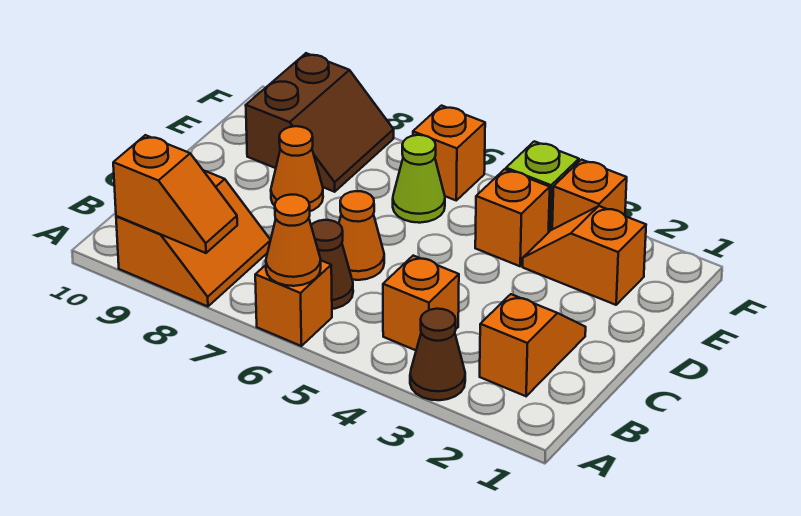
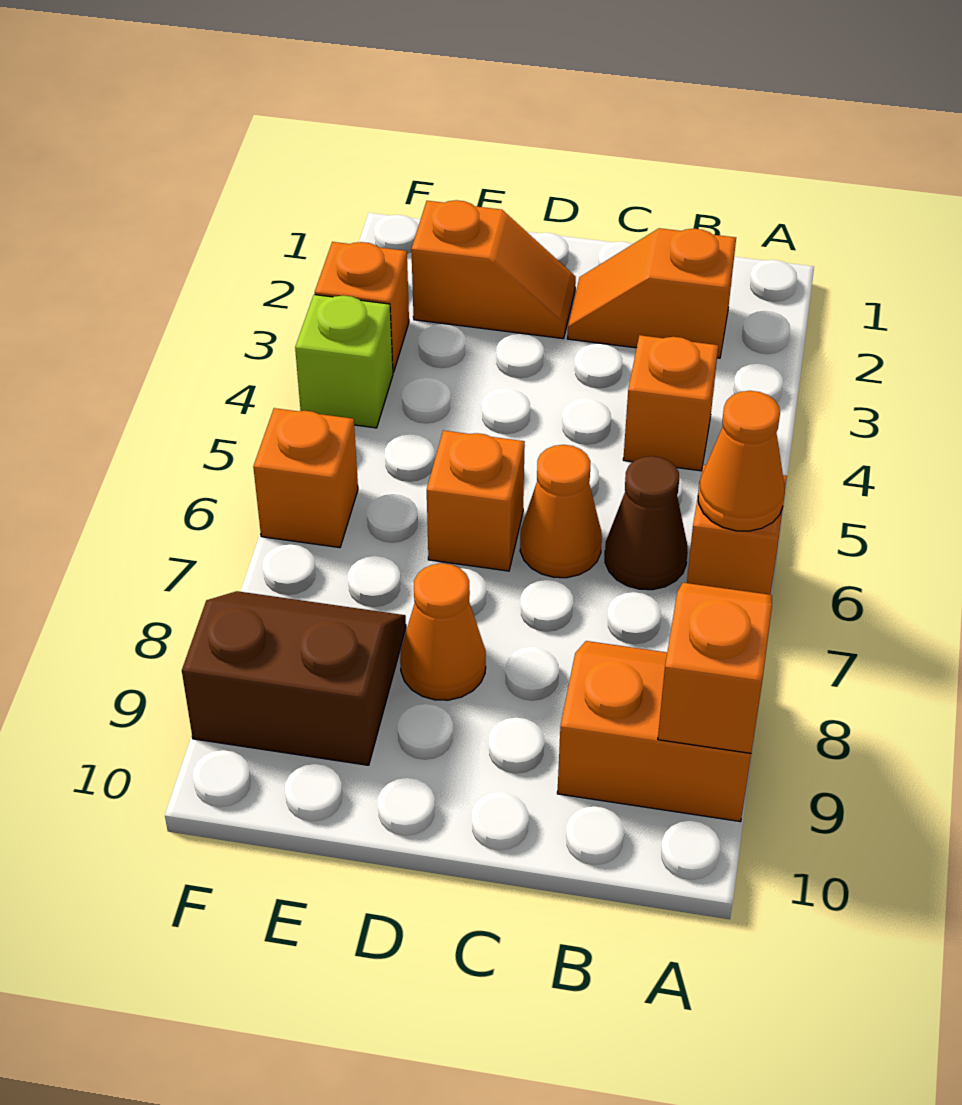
brown 1x1 cone [410,309,465,400] -> none
orange 1x2 slope [523,206,646,305] -> orange 1x2 slope turned to [411,200,576,339]
orange 1x1 brick [475,169,550,266] -> orange 1x1 brick moved to [427,430,525,571]
lime 1x1 cone [393,135,445,223] -> none

